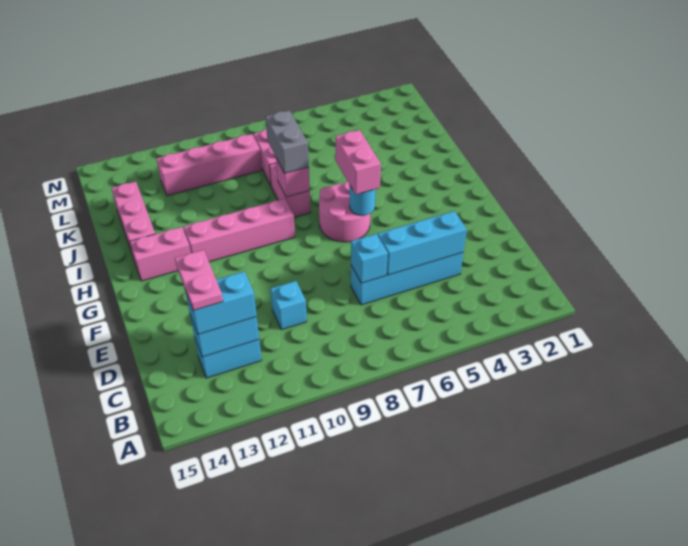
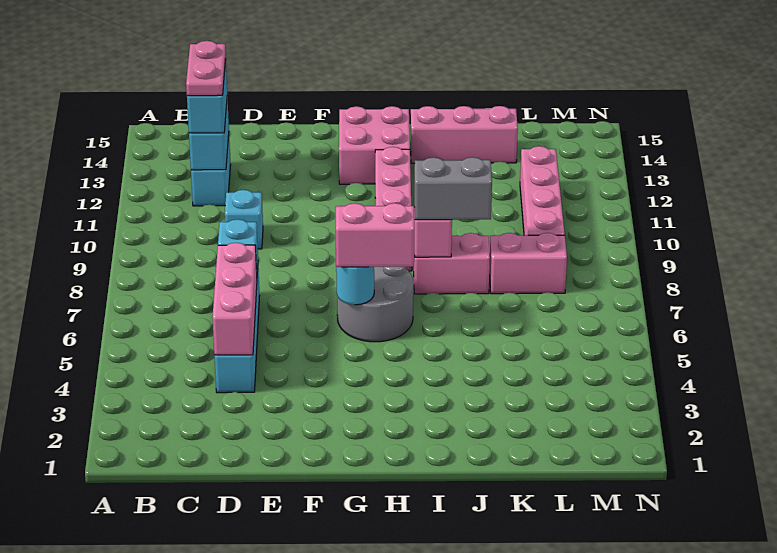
pink 1x2 plate [175,250,223,311] -> pink 1x2 plate turned to [186,41,226,96]
cyan 1x3 brick [378,211,467,275] -> pink 1x3 brick [213,243,257,355]
pink 2x2 round brick [319,181,370,242] -> grey 2x2 round brick [337,267,413,342]
pink 1x2 brick [130,227,191,281] -> pink 2x2 brick [339,106,410,184]

